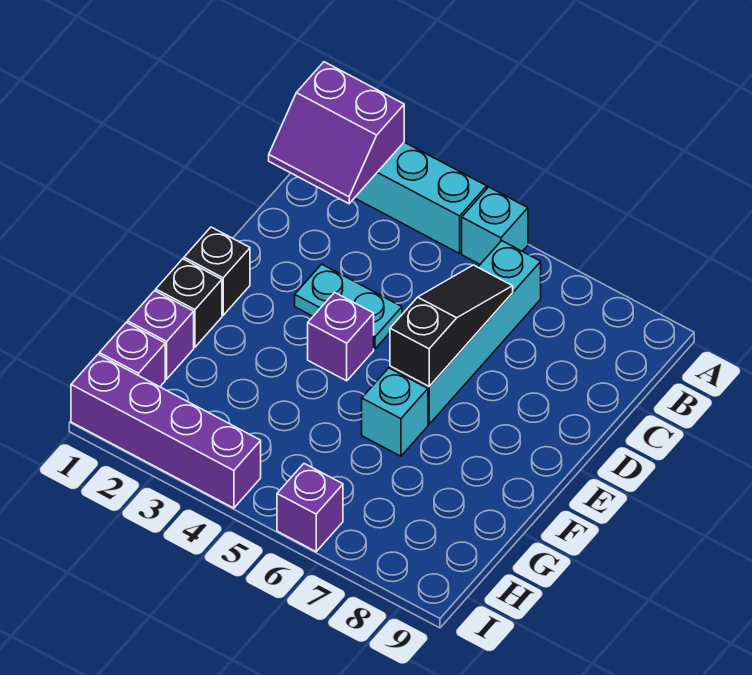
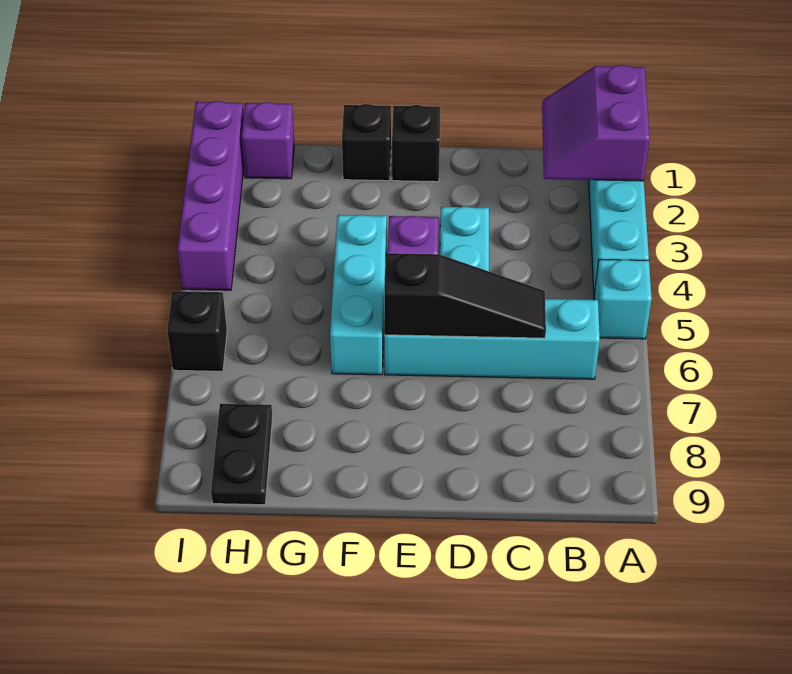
cyan 1x1 brick [362,368,428,456] -> cyan 1x3 brick [330,215,387,375]
purple 1x1 brick [128,291,194,379] -> none
none -> black 1x2 plate [211,404,272,505]
purple 1x1 brick [277,464,343,552] -> black 1x1 brick [167,291,227,371]

